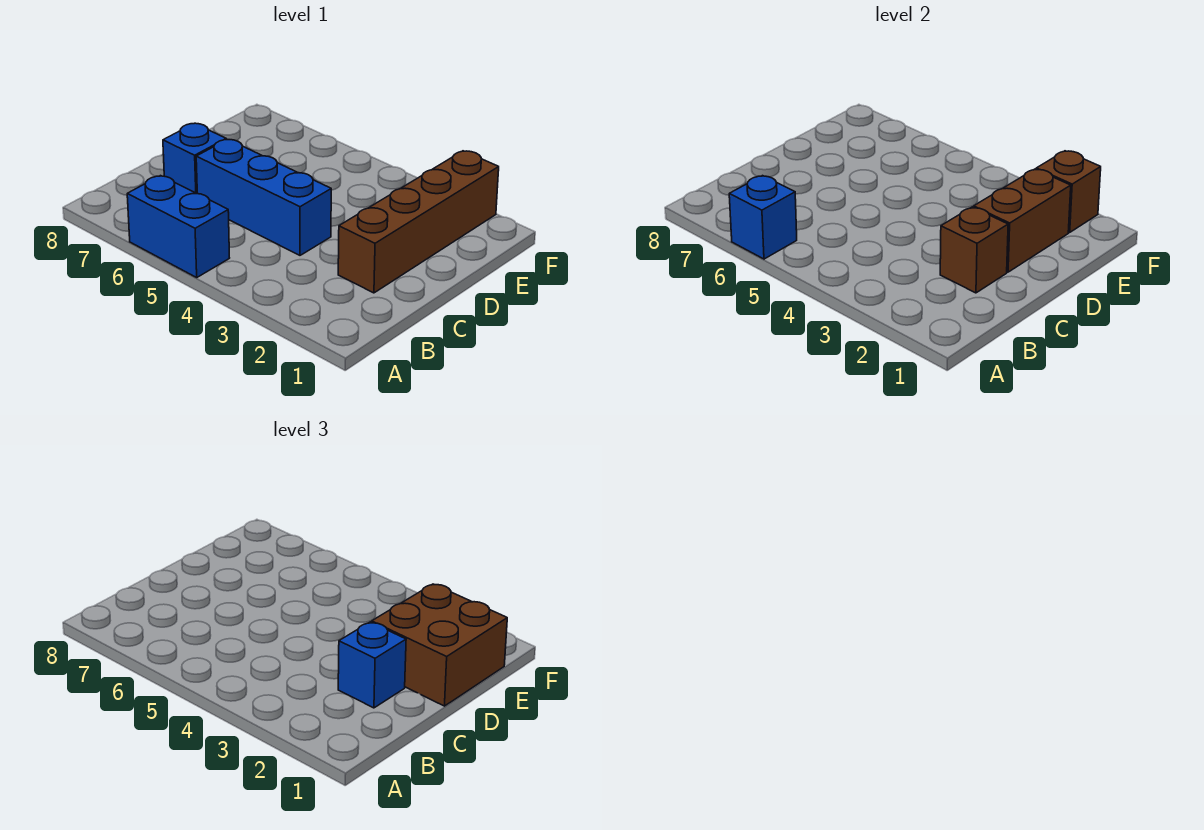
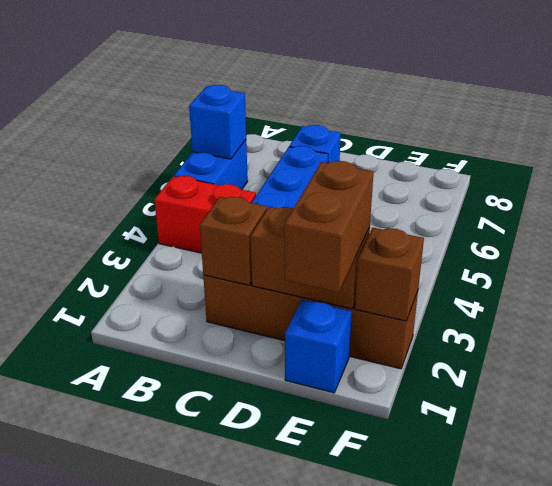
none -> red 1x2 brick [154,176,256,253]
blue 1x1 brick [338,622,406,708] -> blue 1x1 brick moved to [285,300,352,393]
brown 2x2 brick [372,584,507,706] -> brown 1x2 brick [285,161,373,292]

